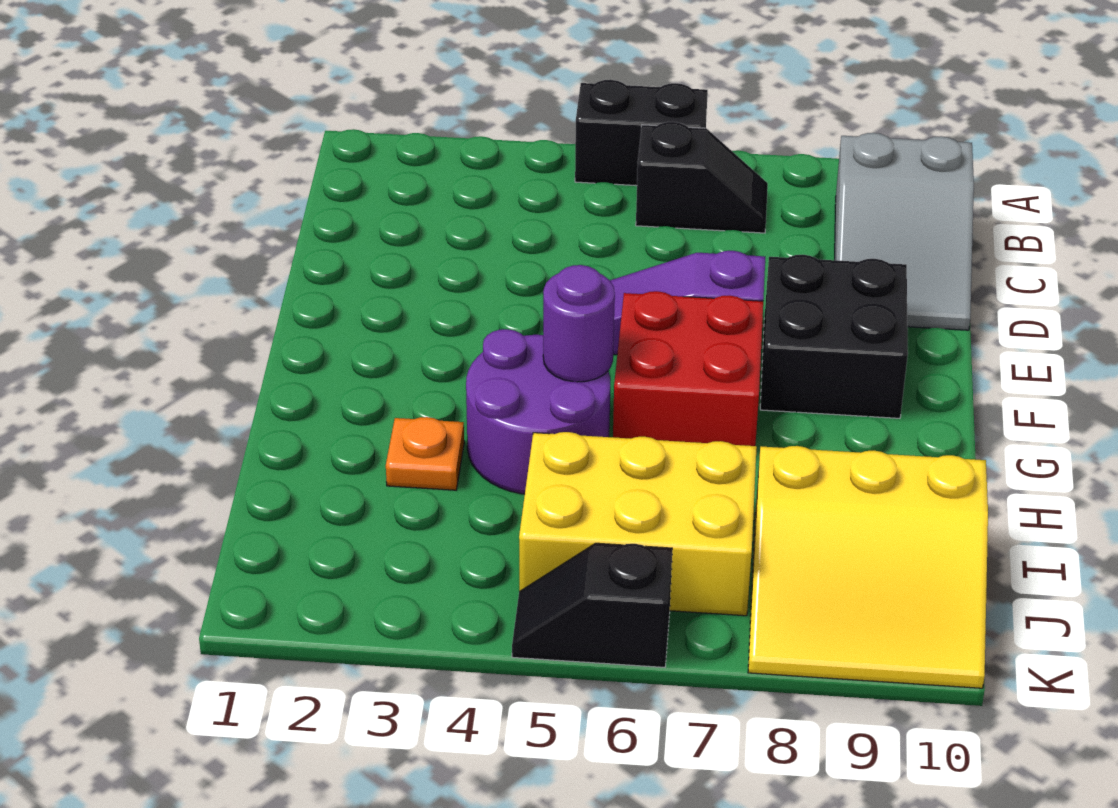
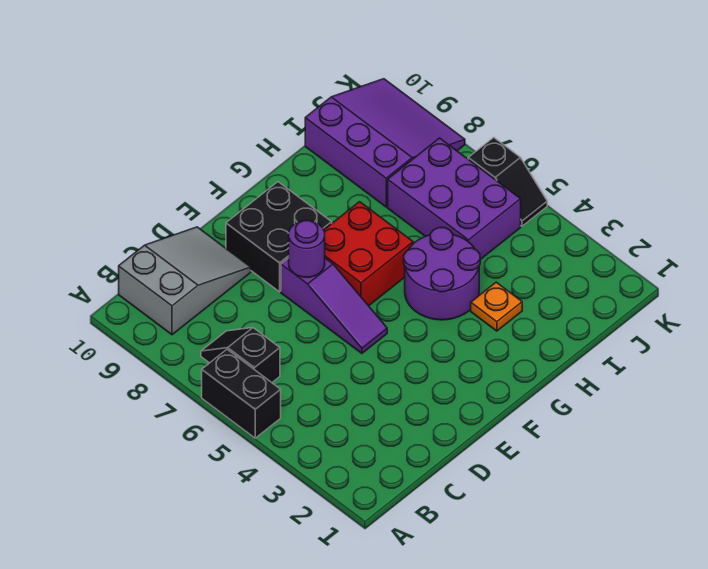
purple 1x1 round brick [543,265,615,382] -> purple 1x1 round brick moved to [289,221,325,277]
yellow 2x3 brick [519,432,757,616] -> purple 2x3 brick [388,138,521,260]
yellow 3x3 slope [748,446,988,688] -> purple 3x3 slope [305,79,465,207]

